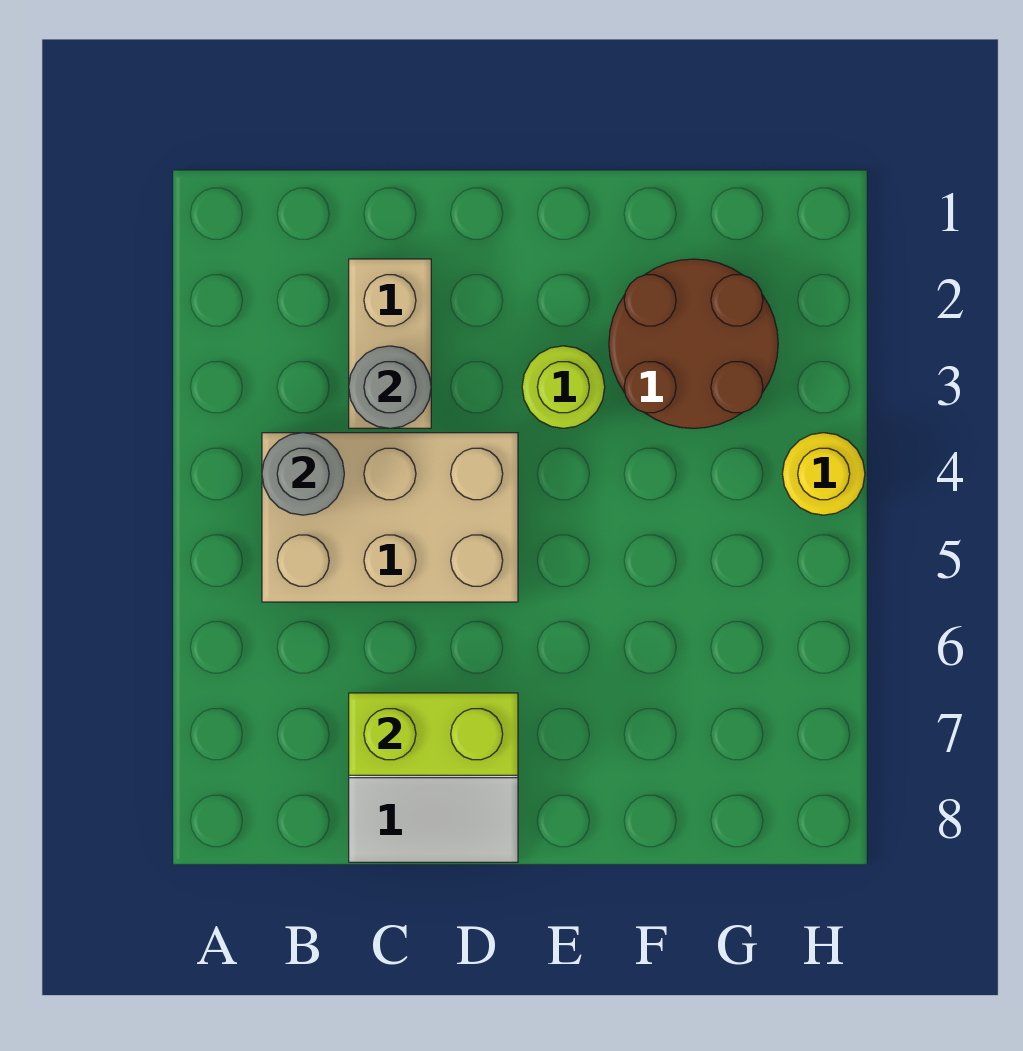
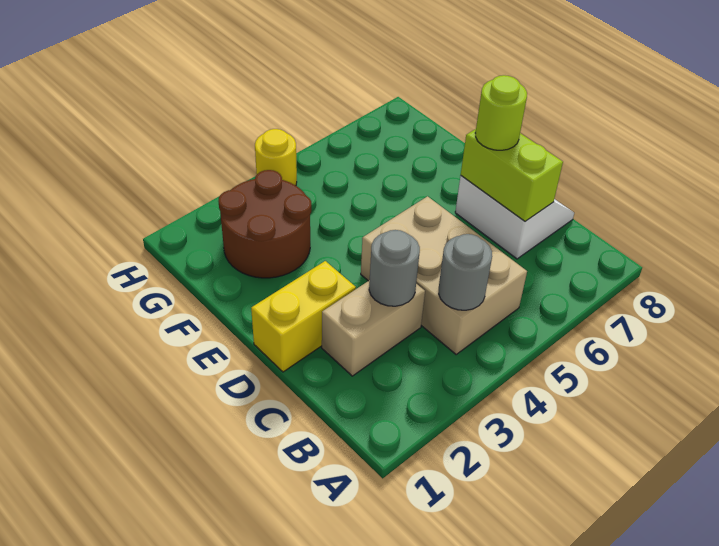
none -> yellow 1x2 brick [251,261,356,372]
lime 1x1 round brick [522,346,605,428] -> lime 1x1 round brick moved to [475,75,527,150]

